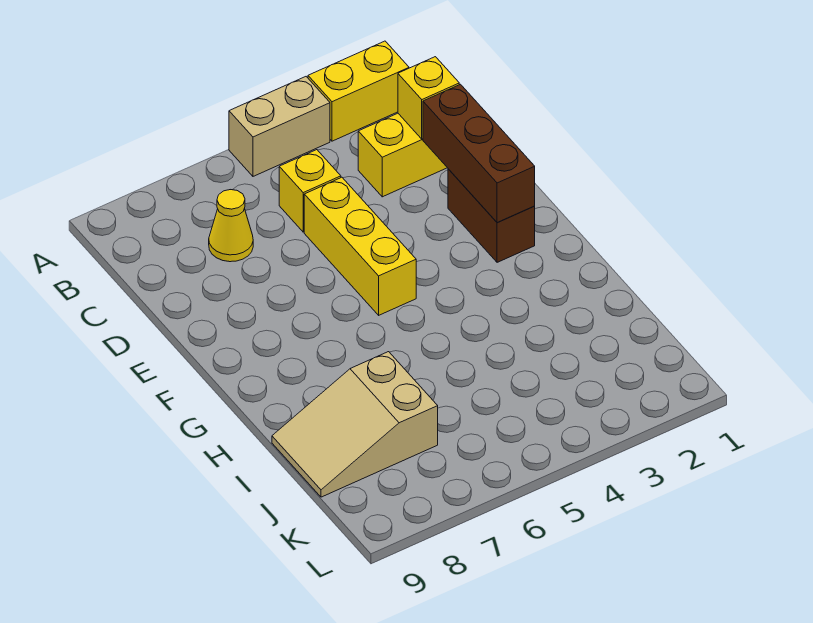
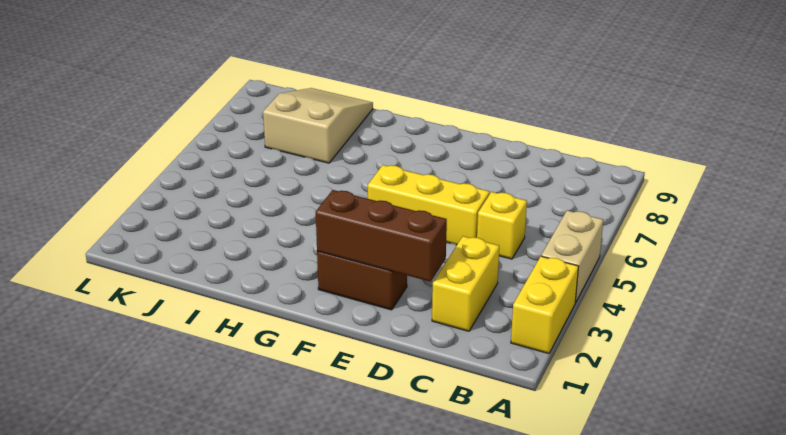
yellow 1x1 brick [398,57,459,139] -> none
yellow 1x1 cone [209,190,253,262] -> none

